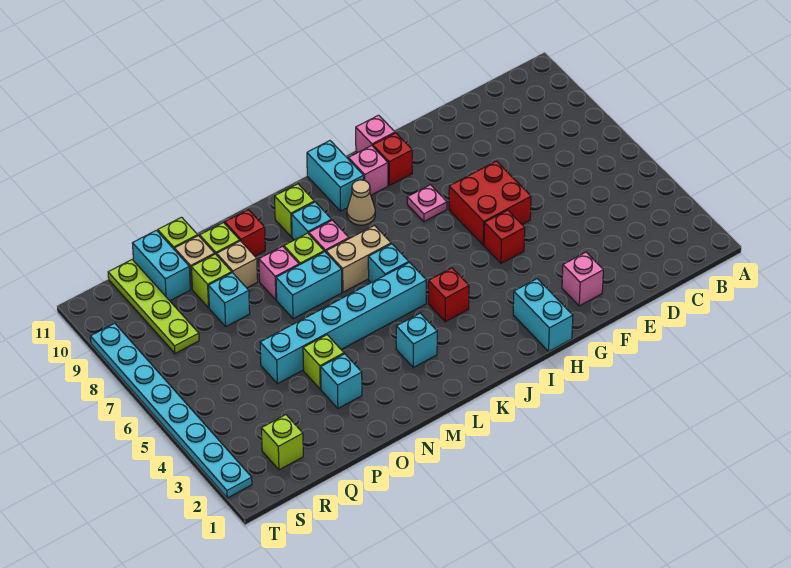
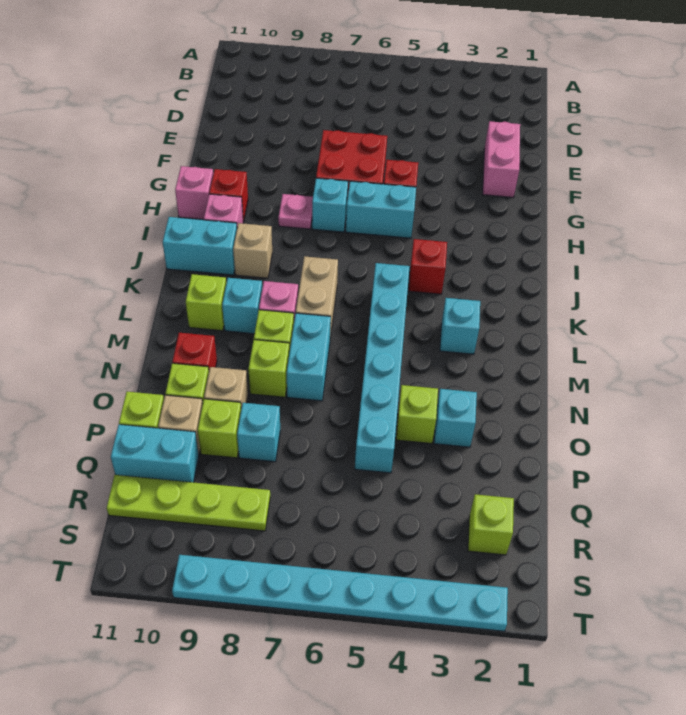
pink 1x1 brick [562,252,603,306] -> pink 1x2 brick [483,121,520,197]
cyan 1x2 brick [513,279,573,351] -> cyan 1x2 brick moved to [346,181,416,238]
tan 1x1 cone [347,180,375,225] -> tan 1x1 brick [233,223,272,278]
cyan 1x1 brick [368,244,409,283] -> cyan 1x1 brick moved to [312,178,348,232]
pink 1x1 brick [259,246,299,300] -> lime 1x1 brick [248,340,289,397]

